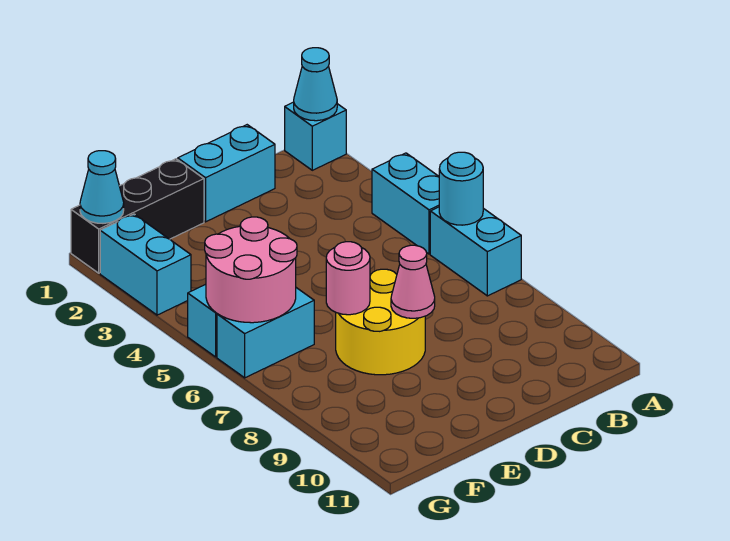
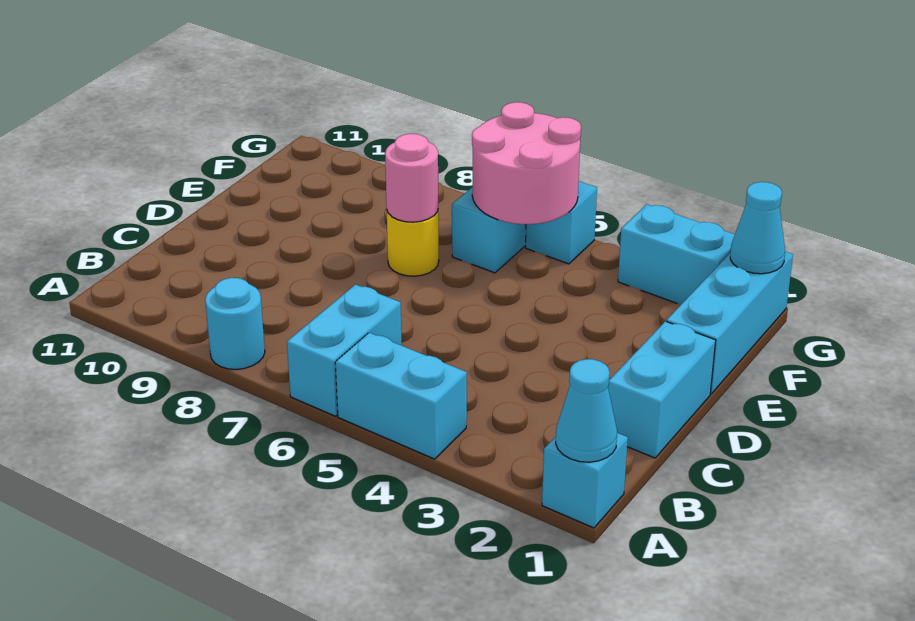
cyan 1x2 brick [430,207,521,296] -> cyan 1x2 brick turned to [287,285,401,416]
cyan 1x1 round brick [439,152,483,225] -> cyan 1x1 round brick moved to [205,278,265,369]
yellow 2x2 round brick [336,269,425,375] -> yellow 1x1 round brick [387,212,439,276]
pink 1x1 cone [391,245,435,318] -> none
black 1x3 brick [71,159,204,273] -> cyan 1x3 brick [666,252,793,394]

